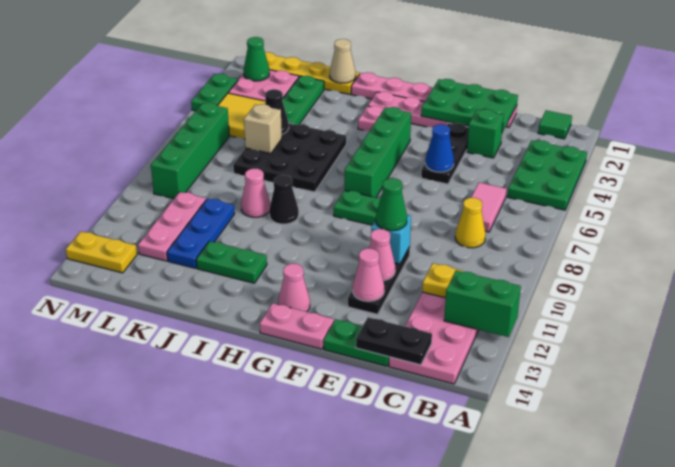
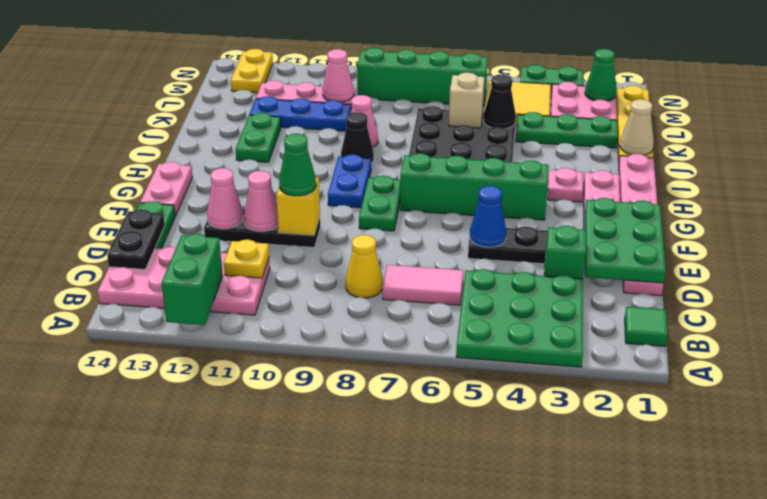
green 2x3 plate [508,140,587,210] -> green 3x3 plate [456,269,583,367]
cyan 1x1 brick [371,215,411,264] -> yellow 1x1 brick [276,177,320,235]
none -> blue 1x2 plate [328,154,371,208]
pink 1x1 cone [278,264,310,312] -> pink 1x1 cone moved to [323,49,354,102]

